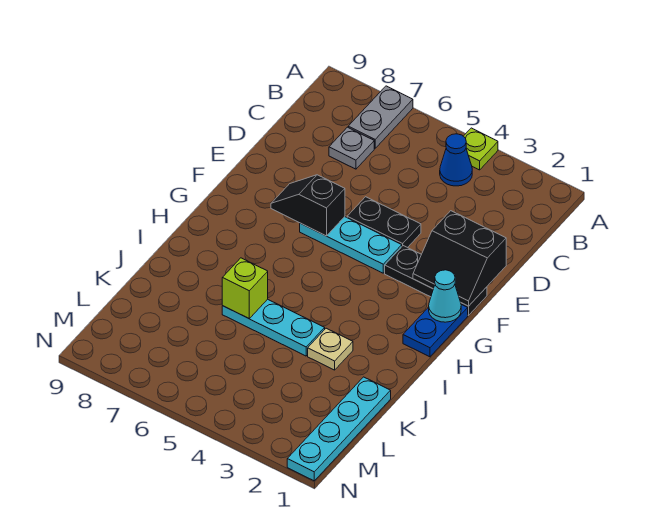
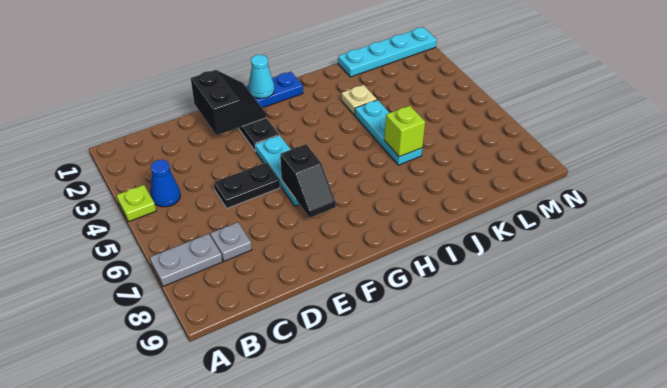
black 1x2 plate [347,197,421,248] -> black 1x2 plate turned to [214,162,280,208]

